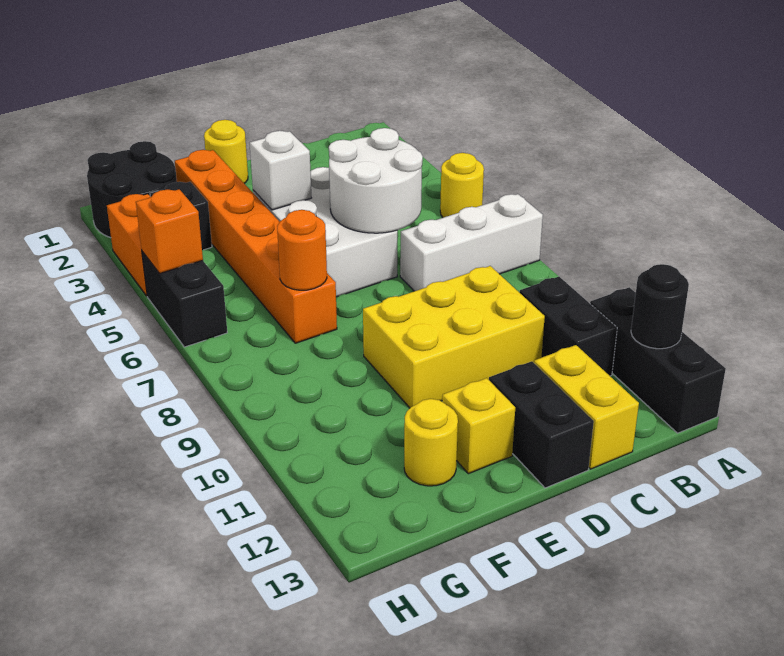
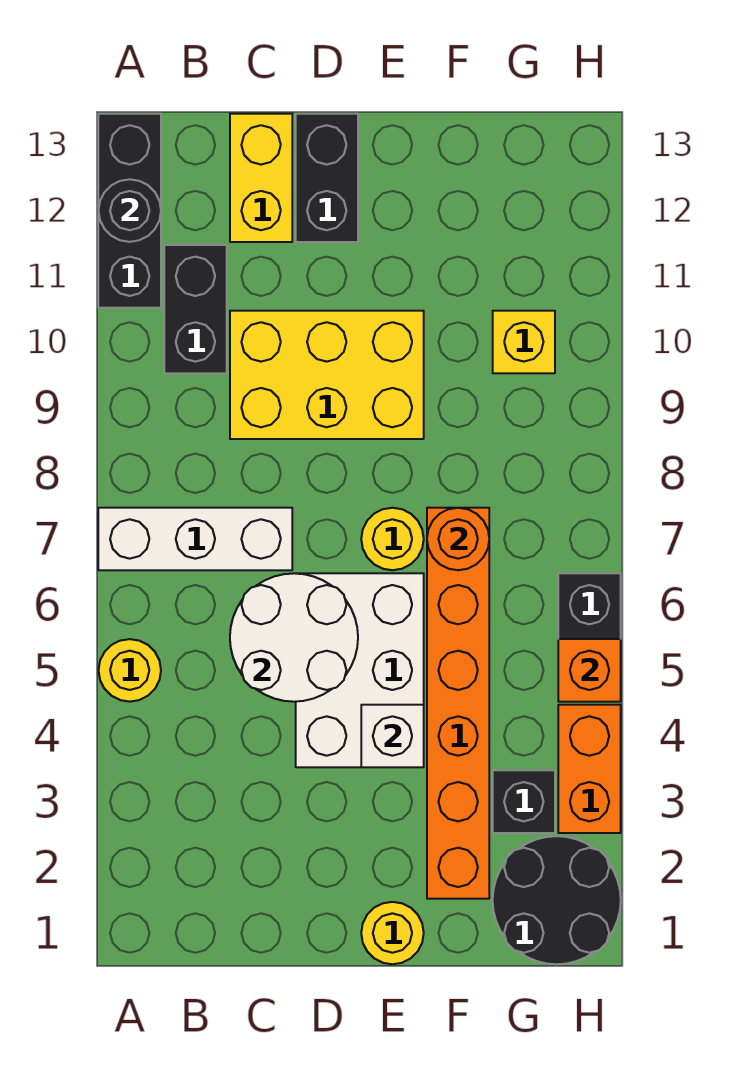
yellow 1x1 brick [442,378,515,474] -> yellow 1x1 brick moved to [493,311,555,373]
yellow 1x1 round brick [404,399,458,486] -> yellow 1x1 round brick moved to [361,508,424,570]

